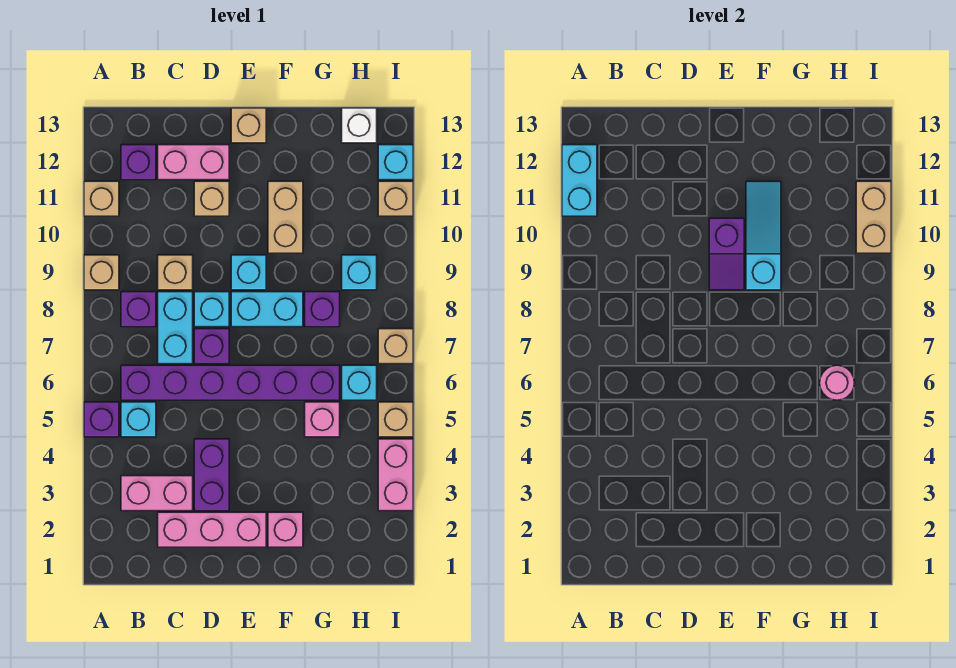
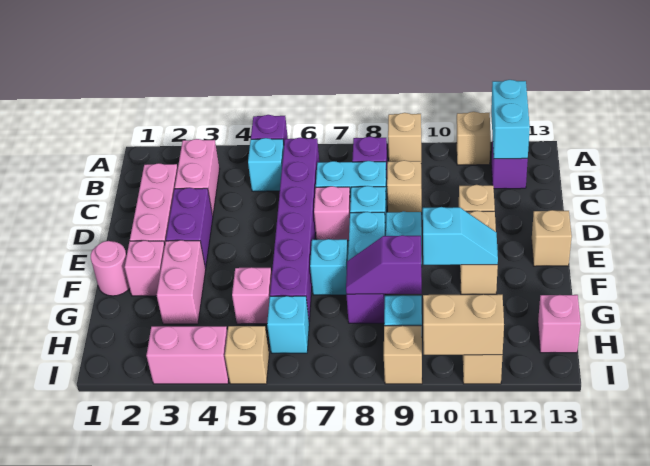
cyan 1x2 brick [562,145,597,216] -> cyan 1x2 brick turned to [491,80,530,159]
pink 1x2 brick [158,145,229,180] -> pink 1x2 brick moved to [157,240,206,324]
purple 1x2 brick [194,439,229,511] -> purple 1x2 brick turned to [166,188,213,268]
purple 1x1 brick [194,329,229,364] -> pink 1x1 brick [314,186,351,241]
purple 1x2 slope [709,218,744,290] -> purple 1x2 slope moved to [346,235,422,294]
cyan 1x3 slope [746,181,781,290] -> cyan 1x2 slope [423,207,498,265]
tan 1x2 brick [268,181,303,253] -> tan 1x2 brick turned to [460,211,498,294]
pink 1x1 round brick [820,365,855,400] -> pink 1x1 round brick moved to [91,241,130,296]
white 1x1 brick [342,108,377,143] -> pink 1x1 brick [538,295,581,353]
tan 1x1 brick [378,329,413,364] -> tan 1x1 brick moved to [384,326,422,384]
cyan 1x1 brick [378,145,413,180] -> cyan 1x1 brick moved to [310,239,348,295]

